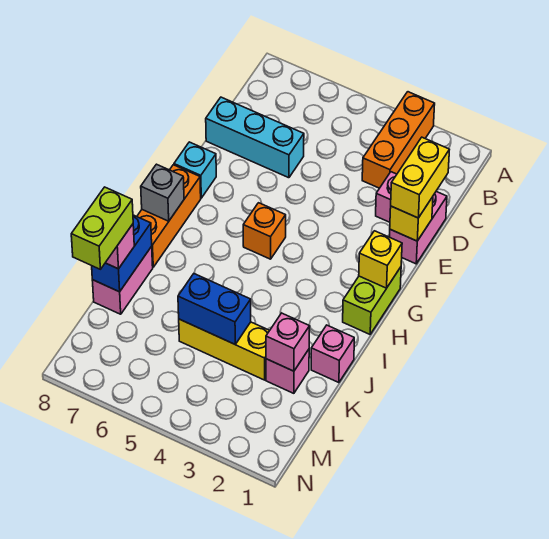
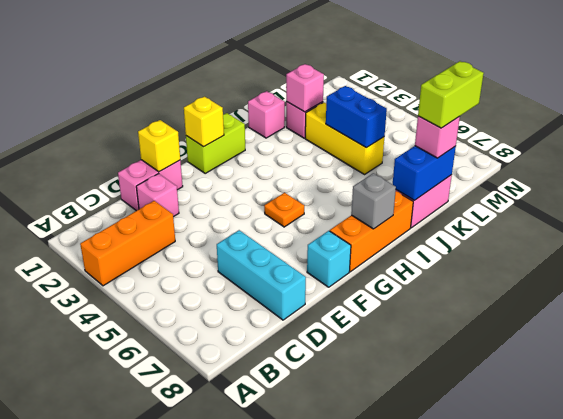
yellow 1x2 brick [391,137,449,218] -> none
orange 1x1 brick [243,203,286,259] -> orange 1x1 plate [264,193,304,227]

